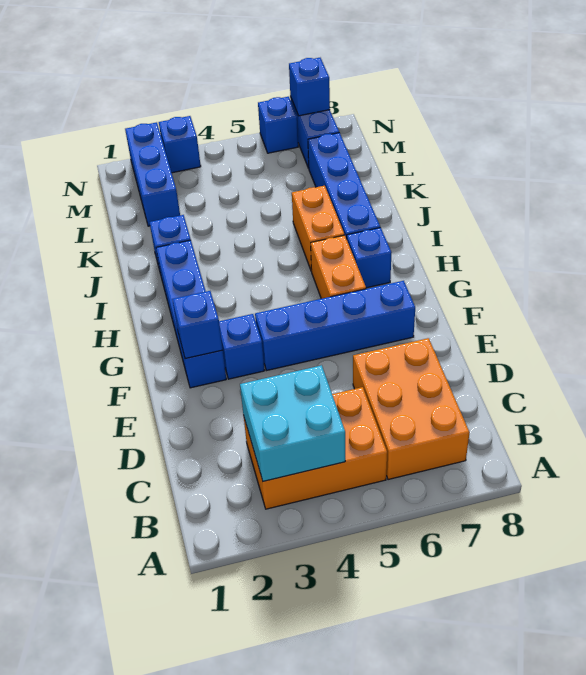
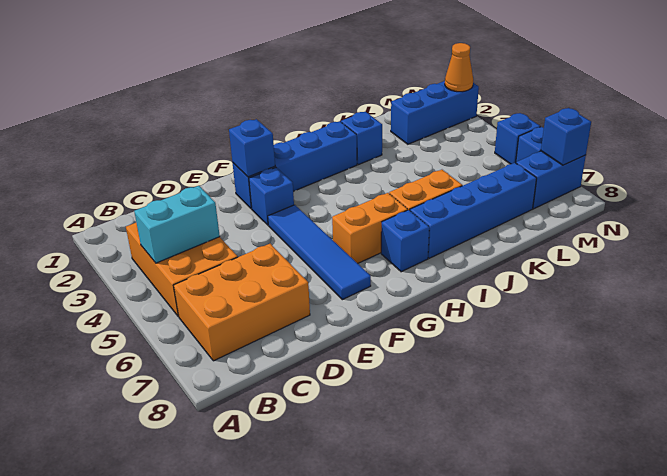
cyan 2x2 brick [240,365,345,481] -> cyan 1x2 brick [134,186,220,263]
blue 1x4 brick [255,281,415,370] -> blue 1x4 tile [268,205,371,300]
none -> orange 1x1 cone [445,43,473,92]
blue 1x1 brick [159,116,201,173] -> blue 1x1 brick moved to [495,113,540,164]

